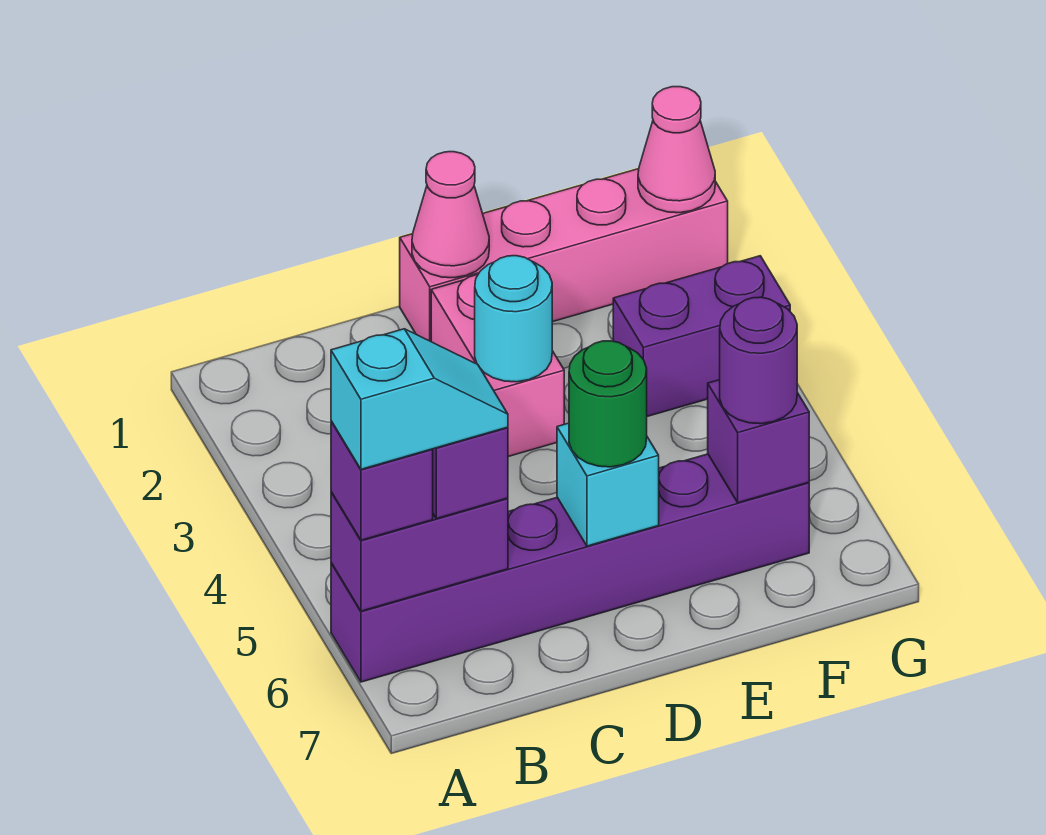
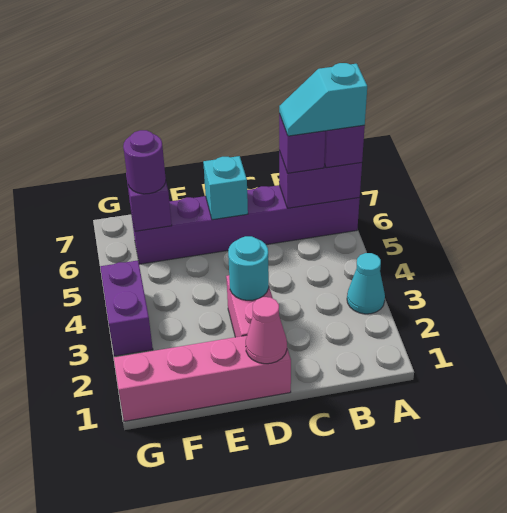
none -> cyan 1x1 cone [347,253,385,314]
green 1x1 round brick [569,341,647,467] -> none
purple 1x2 brick [613,256,790,416] -> purple 1x2 brick turned to [100,260,153,356]
pink 1x1 cone [638,87,715,213] -> none

